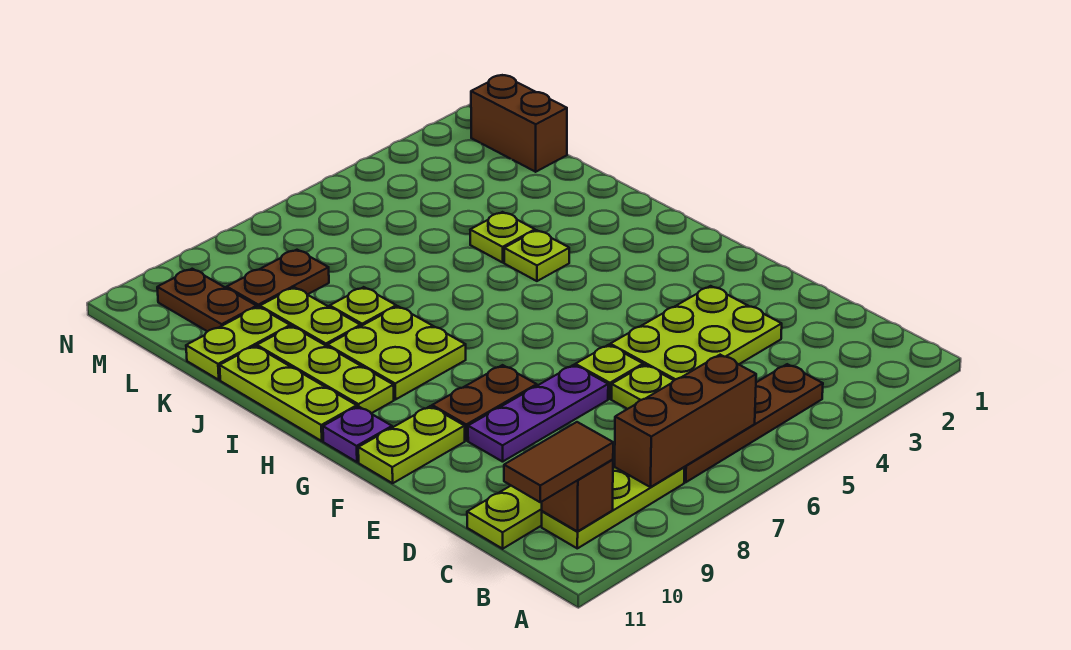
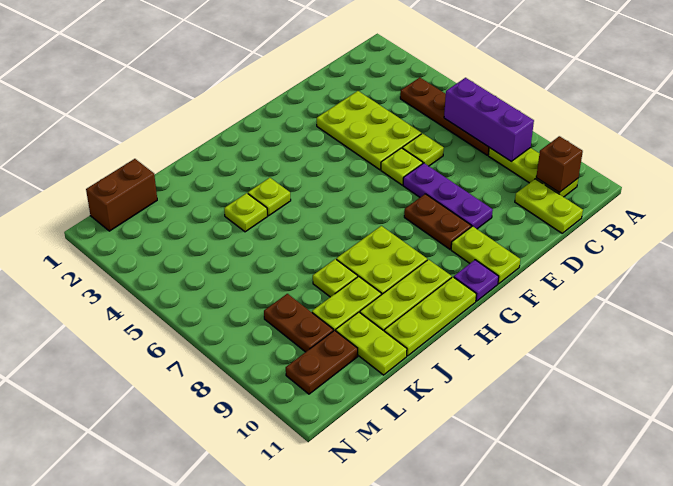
brown 1x3 brick [615,355,756,487] -> purple 1x3 brick [444,78,534,161]
brown 1x2 tile [504,422,613,502] -> none

